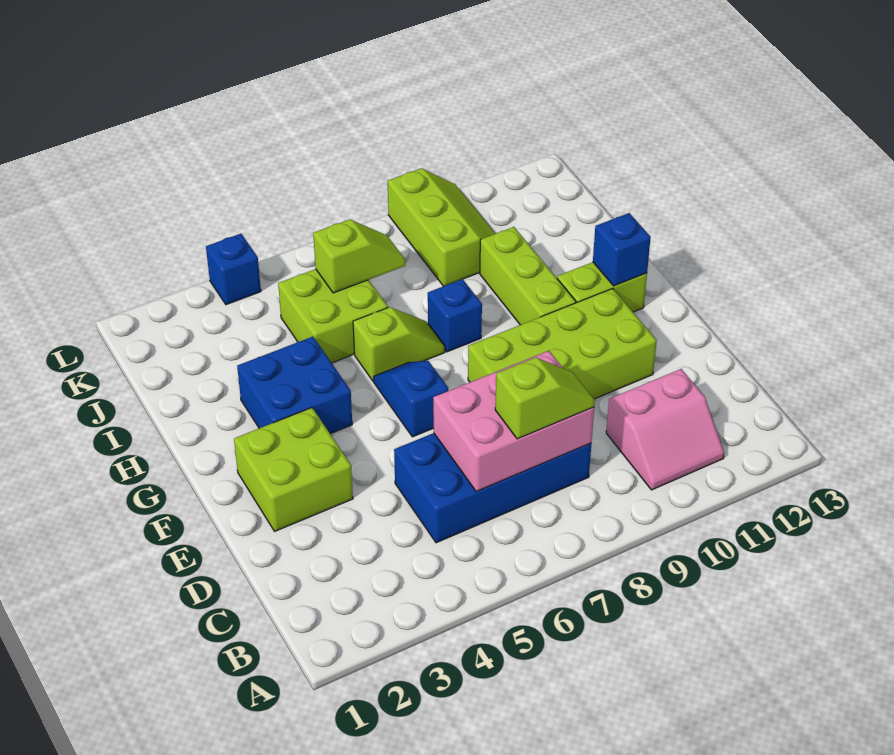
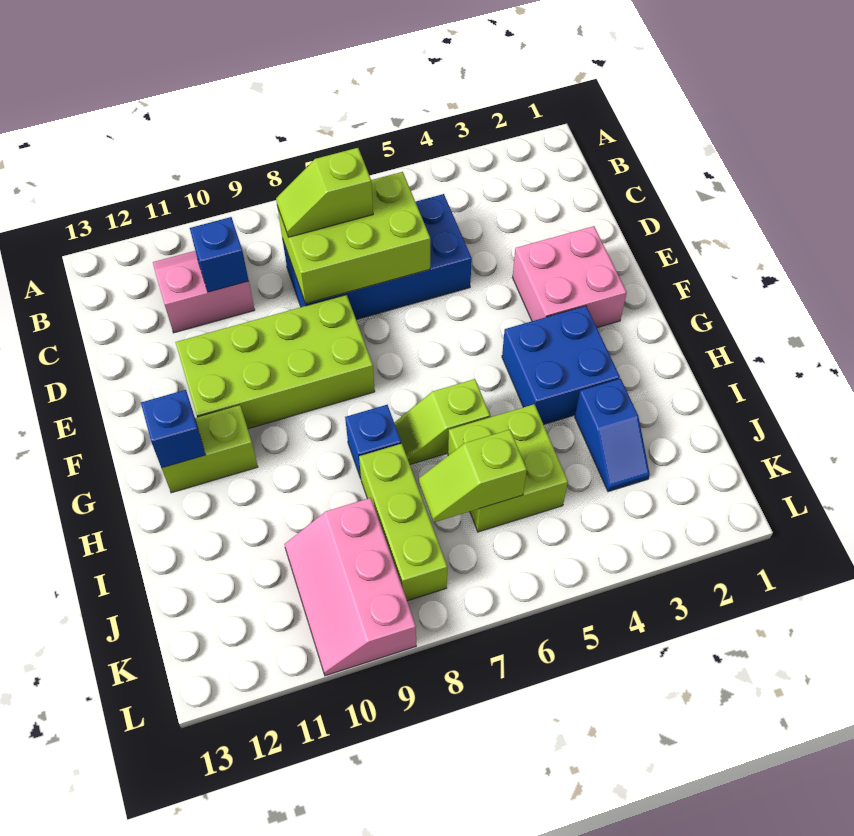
pink 2x3 brick [433,351,594,492] -> lime 2x3 brick [277,172,430,304]
lime 2x2 brick [234,408,353,531] -> pink 2x2 brick [513,226,627,328]
blue 1x2 slope [374,361,448,437] -> blue 1x2 slope moved to [575,379,650,492]
lime 1x3 brick [480,227,576,325] -> lime 1x3 brick moved to [359,444,447,601]
lime 2x3 slope [388,168,495,286] -> pink 2x3 slope [284,498,416,676]
blue 1x1 brick [206,234,261,305] -> blue 1x1 brick moved to [190,217,249,292]

